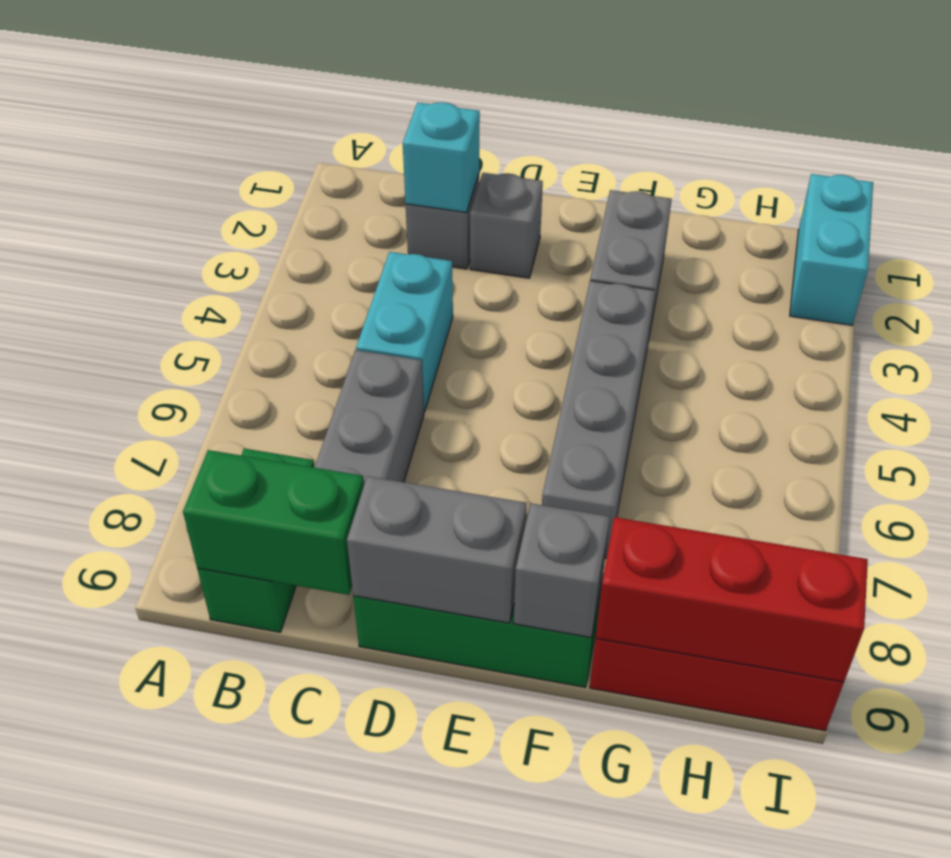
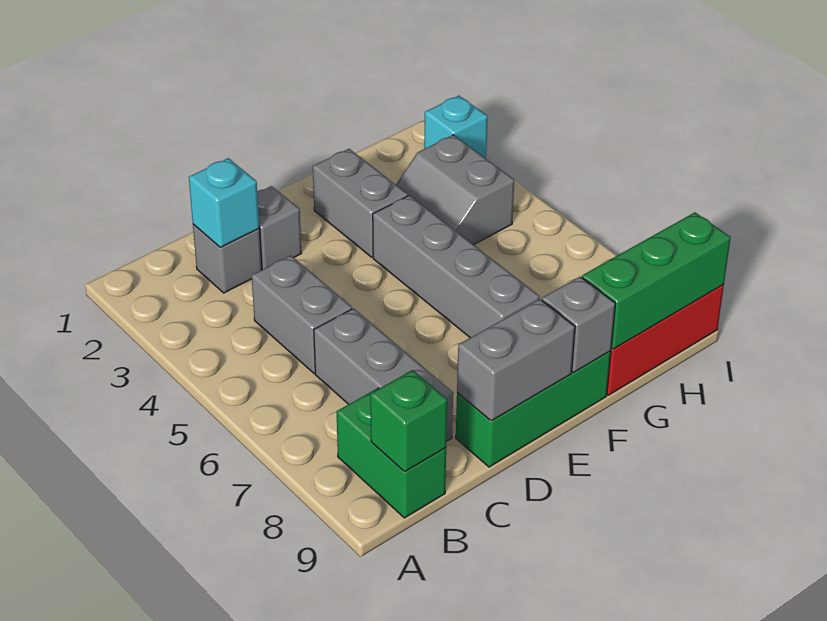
green 1x2 brick [183,450,364,595] -> green 1x1 brick [370,370,447,472]
cyan 1x2 brick [356,252,453,412] -> grey 1x2 brick [252,256,352,373]
none -> grey 2x2 slope [396,135,514,245]
red 1x3 brick [596,517,868,682] -> green 1x3 brick [582,212,731,349]
cyan 1x2 brick [790,174,873,325] -> cyan 1x1 brick [424,96,488,158]

